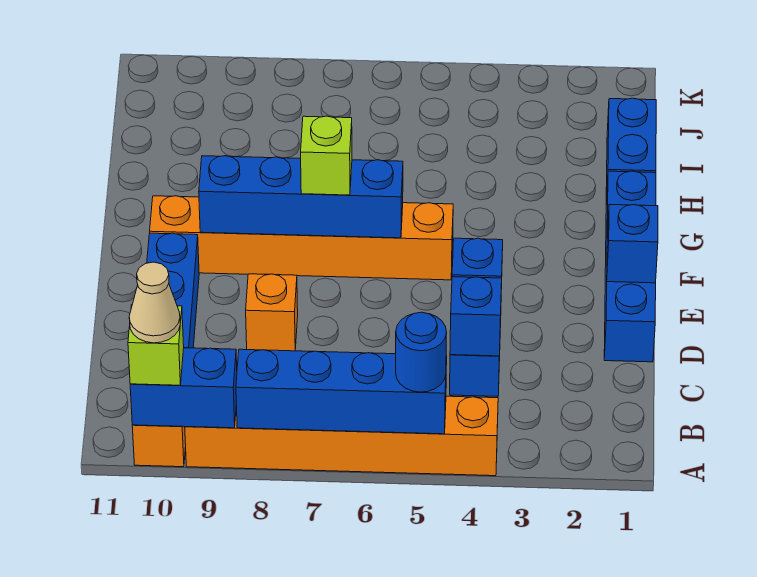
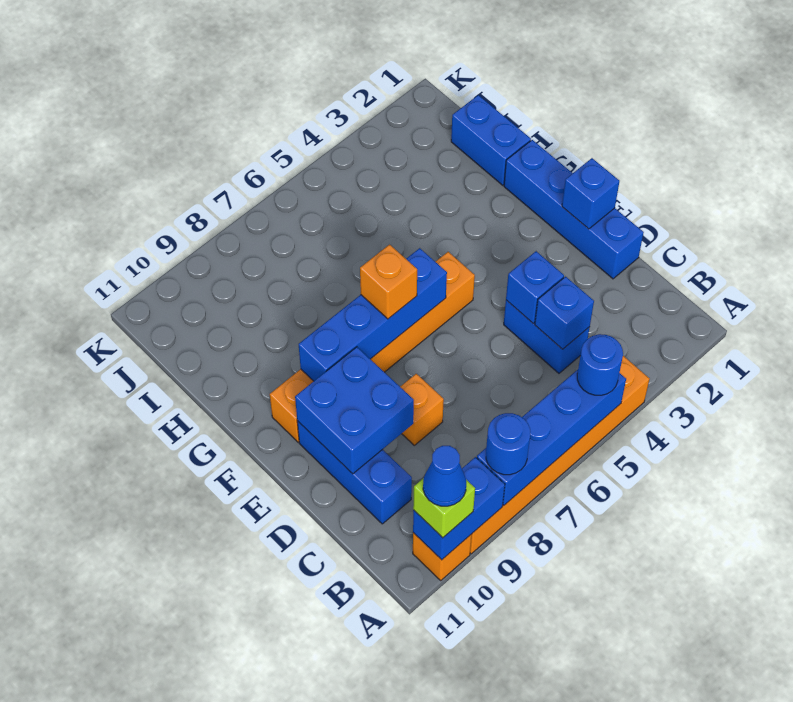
none -> blue 1x1 round brick [486,413,530,475]
tan 1x1 cone [129,262,180,343] -> blue 1x1 cone [423,446,466,506]
none -> blue 2x2 brick [295,347,414,474]
lime 1x1 brick [301,116,352,195] -> orange 1x1 brick [360,245,417,319]

